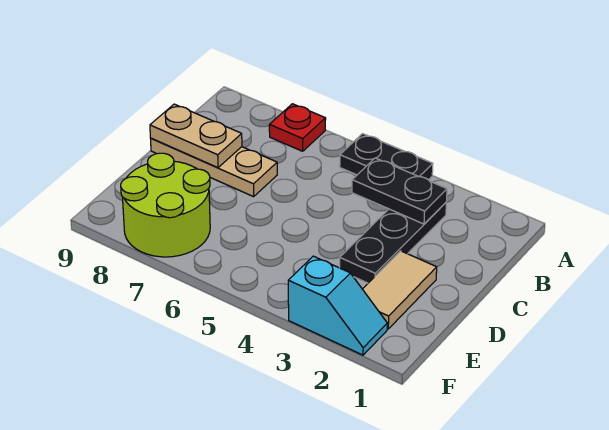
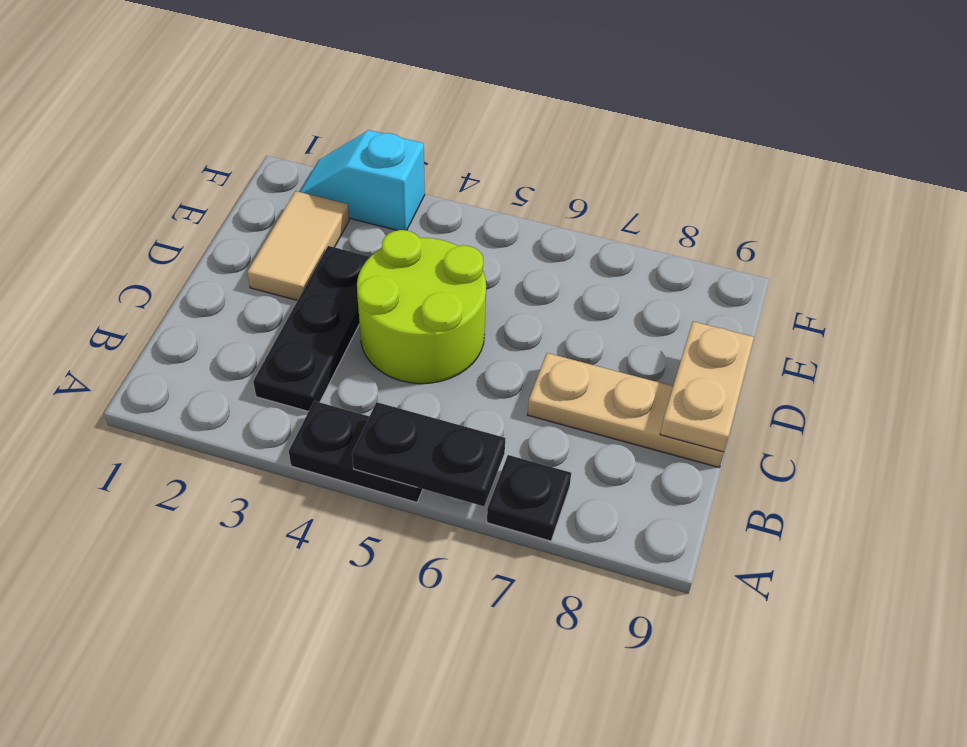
red 1x1 plate [269,104,326,151] -> black 1x1 plate [487,455,571,541]
black 1x2 plate [352,158,447,224] -> black 1x2 plate moved to [352,402,505,506]
tan 1x2 plate [150,104,242,168] -> tan 1x2 plate turned to [660,321,754,452]
lime 2x2 round brick [121,153,210,257] -> lime 2x2 round brick moved to [357,230,486,384]

